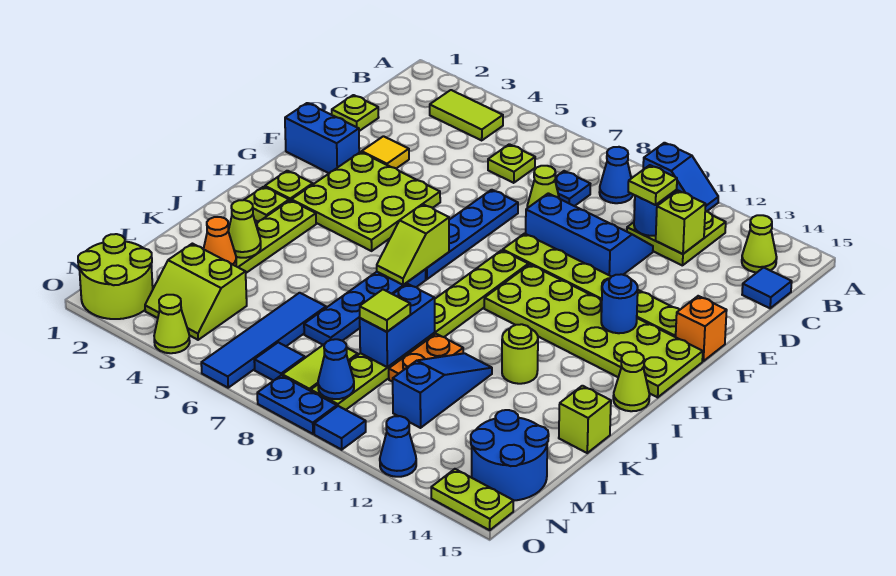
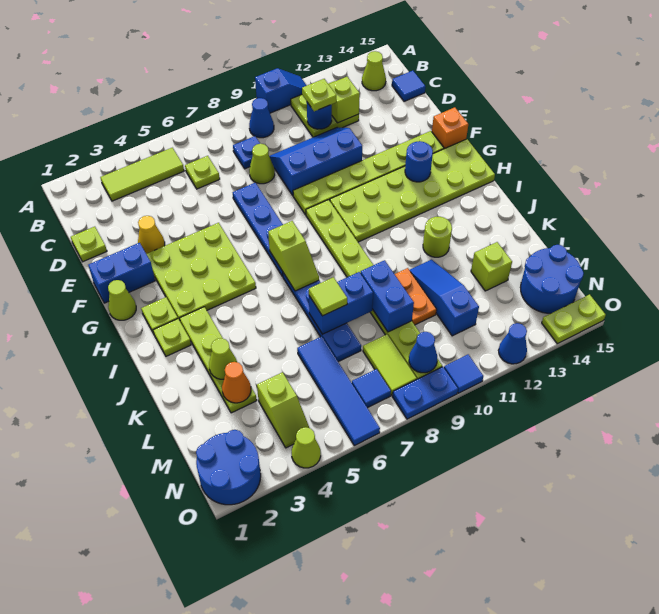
lime 1x2 tile [430,90,503,140] -> lime 1x3 tile [100,148,184,201]
yellow 1x1 tile [362,136,409,168] -> yellow 1x1 cone [138,216,165,254]
lime 1x1 cone [613,352,650,411] -> lime 1x1 cone moved to [108,280,136,320]
none -> blue 1x2 brick [309,272,373,334]
lime 1x1 brick [559,386,611,453] -> lime 1x1 brick moved to [471,242,512,291]
lime 1x1 tile [360,290,410,332] -> lime 1x1 tile moved to [309,277,347,316]
lime 2x2 slope [145,244,247,340] -> lime 1x2 slope [257,372,309,448]
lime 2x2 round brick [78,234,153,319] -> blue 2x2 round brick [196,430,261,505]

